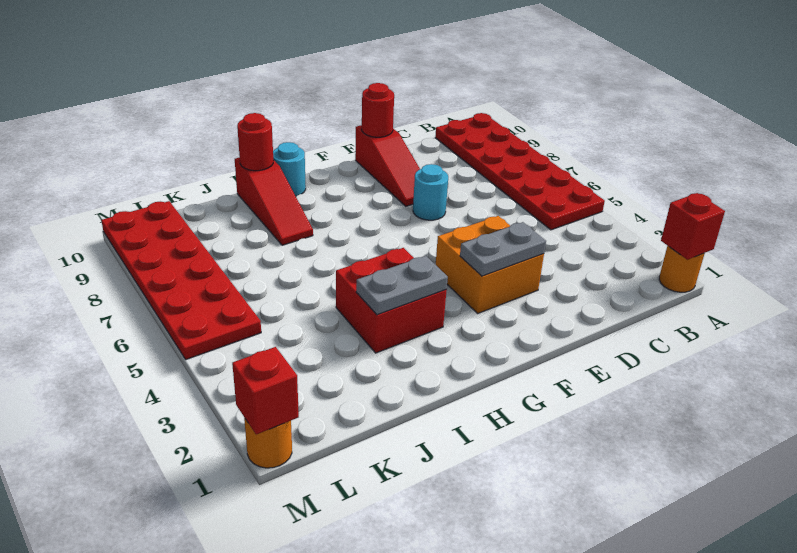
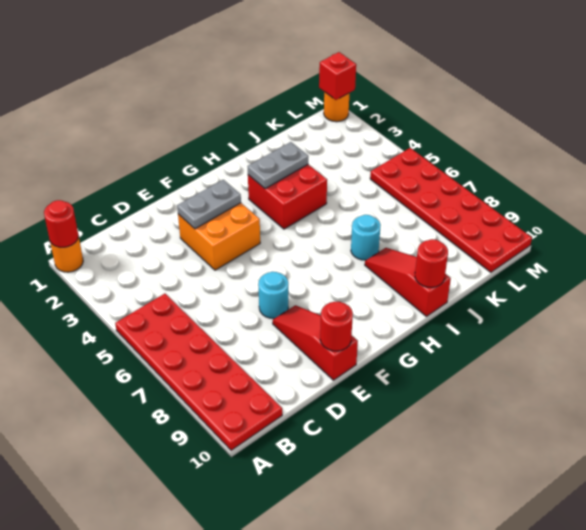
red 1x1 brick [661,193,725,260] -> red 1x1 round brick [44,200,79,247]
cyan 1x1 round brick [273,142,306,196] -> cyan 1x1 round brick moved to [351,215,381,260]

